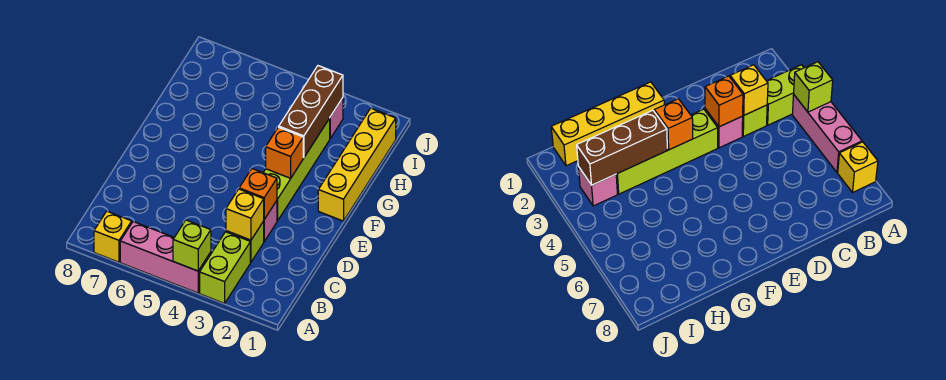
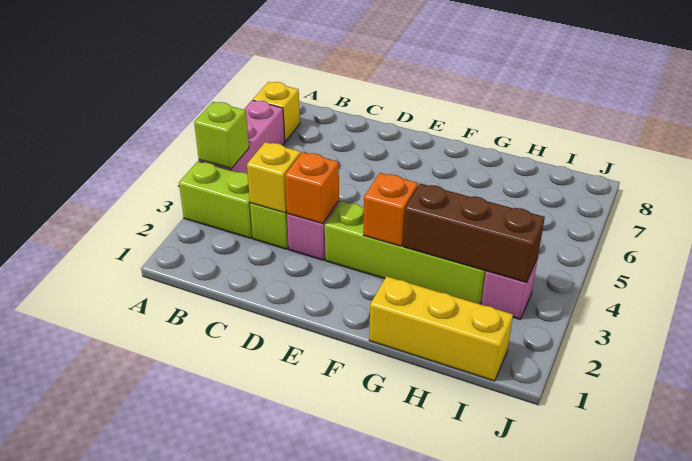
yellow 1x4 brick [318,108,396,221] -> yellow 1x3 brick [369,276,513,381]

